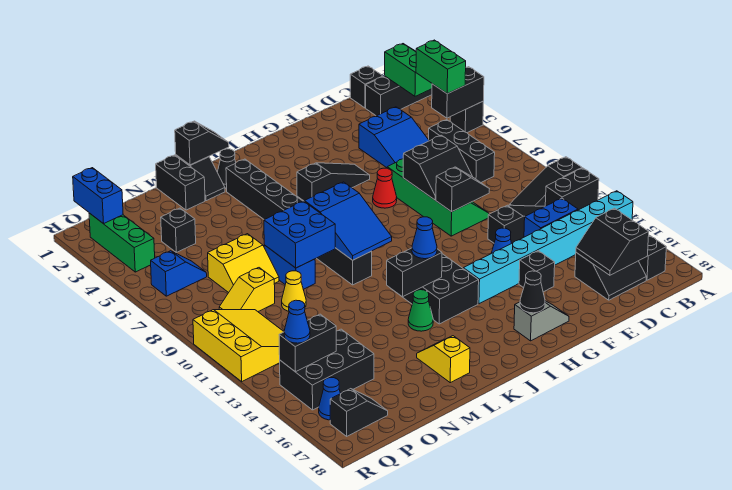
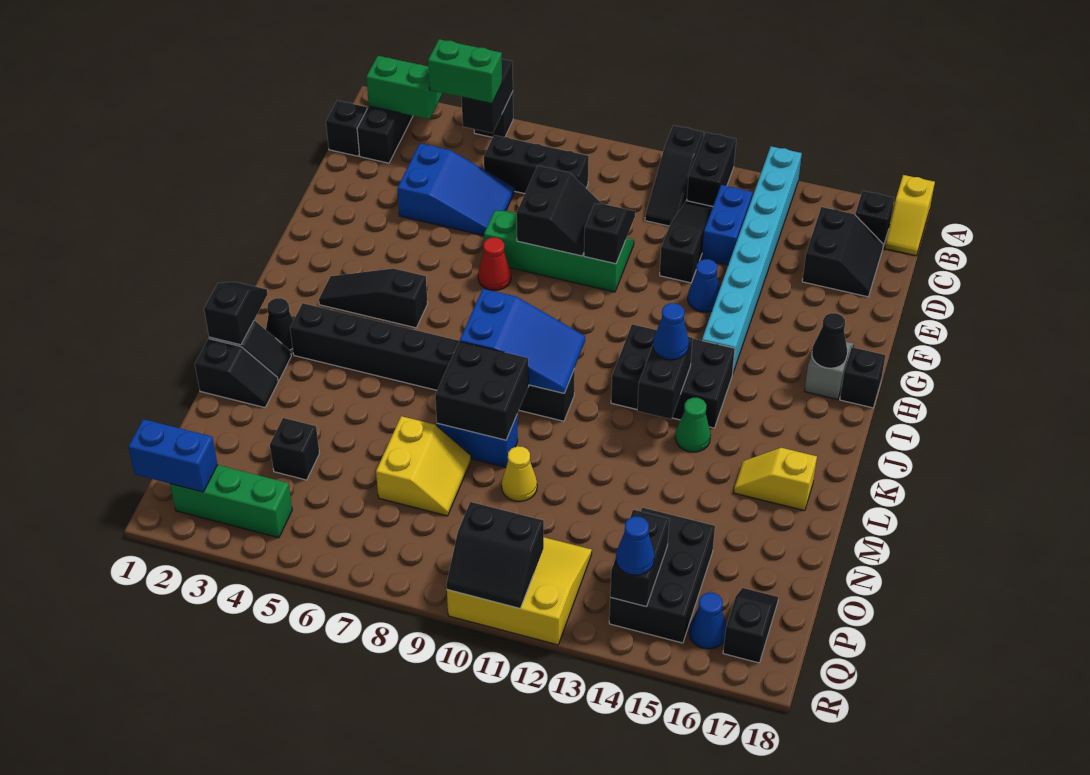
black 2x2 slope [576,208,649,275] -> black 2x2 slope moved to [446,502,544,608]
black 1x1 brick [519,251,555,292] -> black 1x1 brick moved to [840,347,886,408]
black 1x3 slope [297,163,370,201] -> black 1x3 slope turned to [319,268,428,328]
blue 2x2 brick [264,201,335,268] -> black 2x2 brick [435,341,529,440]
black 1x2 brick [156,155,205,210] -> black 1x2 slope [195,339,278,407]
yellow 1x2 slope [219,268,275,311] -> yellow 1x2 slope moved to [885,175,935,256]
blue 1x2 slope [151,251,207,296] -> none

